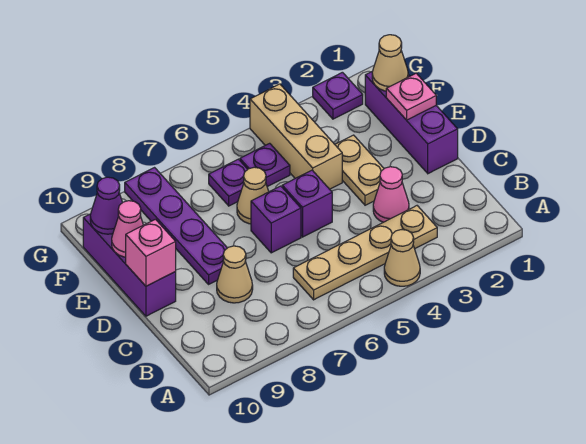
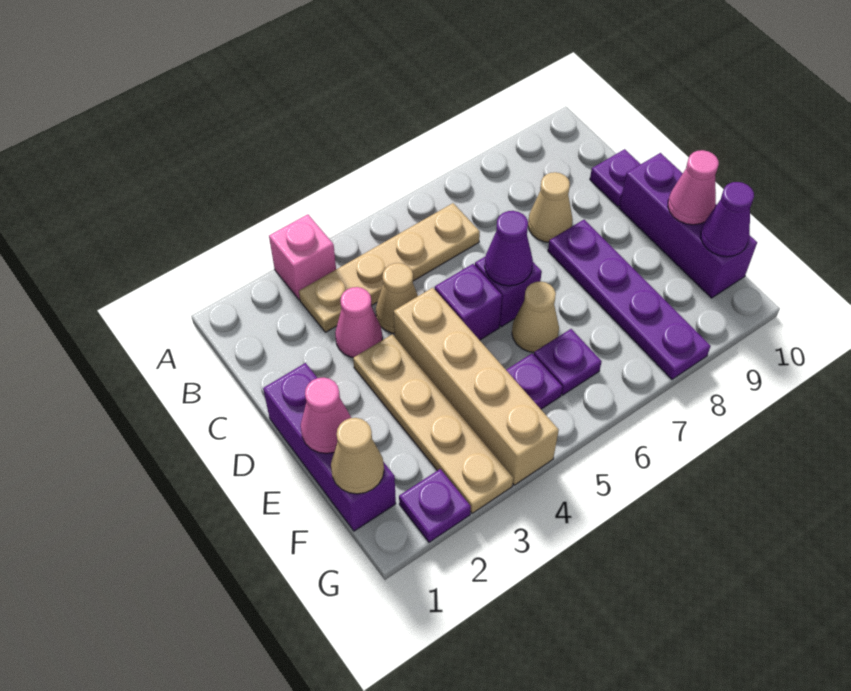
tan 1x1 cone [384,230,420,286] -> tan 1x1 cone moved to [376,263,418,333]
none -> purple 1x1 plate [590,149,641,207]
tan 1x2 plate [335,135,384,205] -> tan 1x4 plate [353,334,513,513]
none -> purple 1x1 cone [485,211,533,286]
pink 1x1 brick [126,219,176,286] -> pink 1x1 brick moved to [269,214,336,300]
pink 1x1 plate [386,73,436,120] -> pink 1x1 cone [301,377,351,454]
tan 1x3 brick [250,84,342,189] -> tan 1x4 brick [394,288,559,485]

